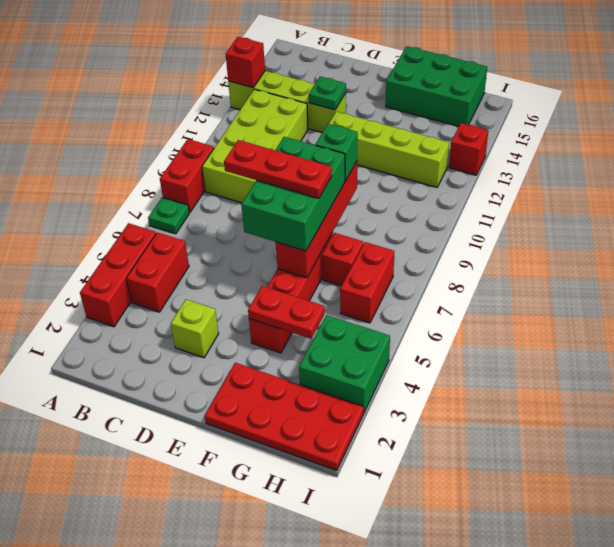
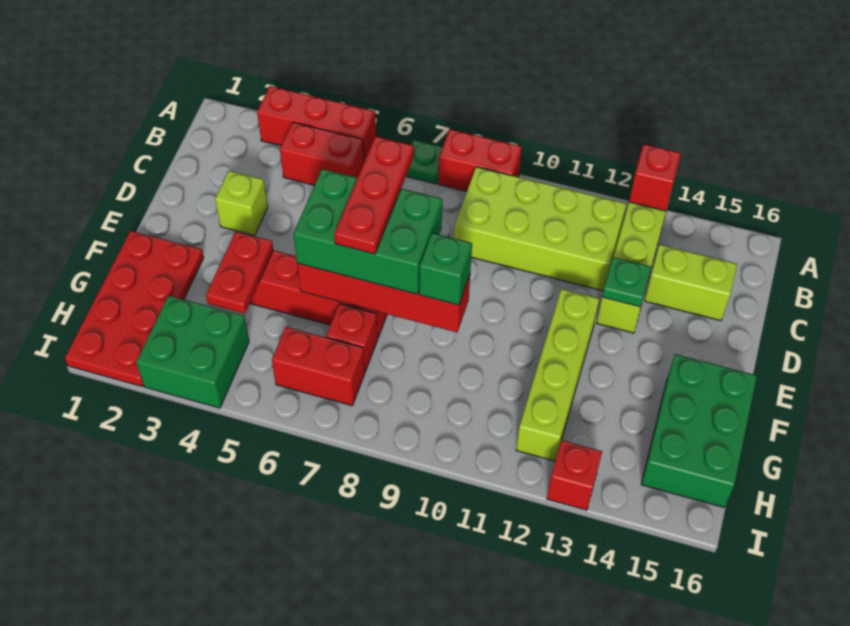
none -> lime 1x2 brick [645,245,737,321]

